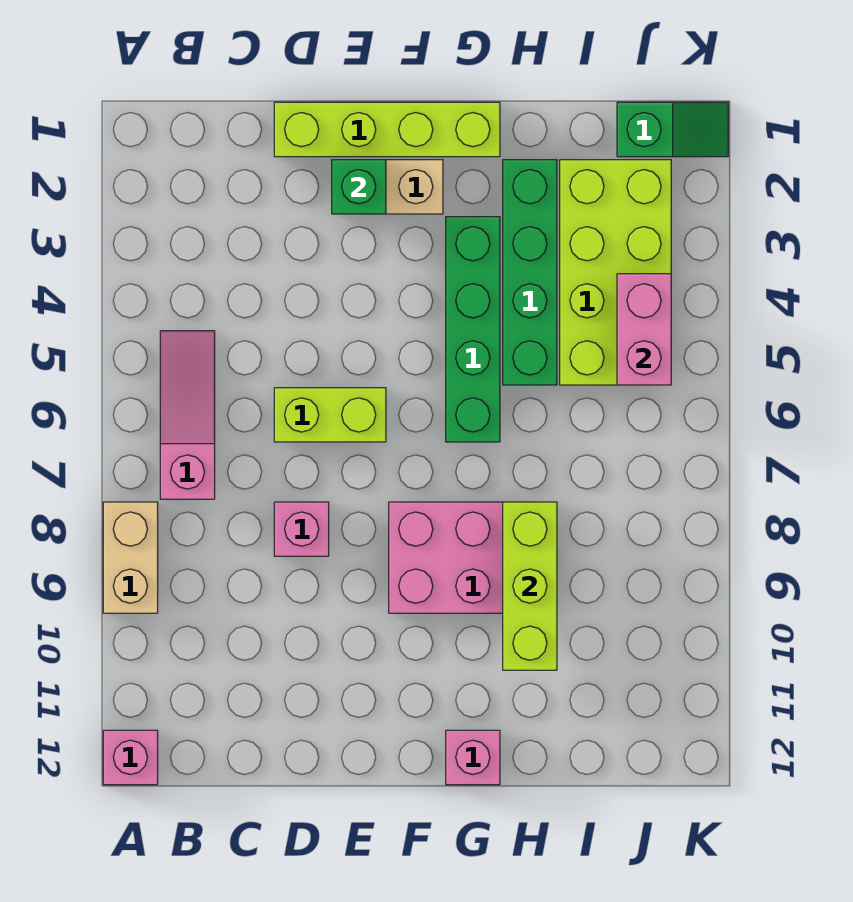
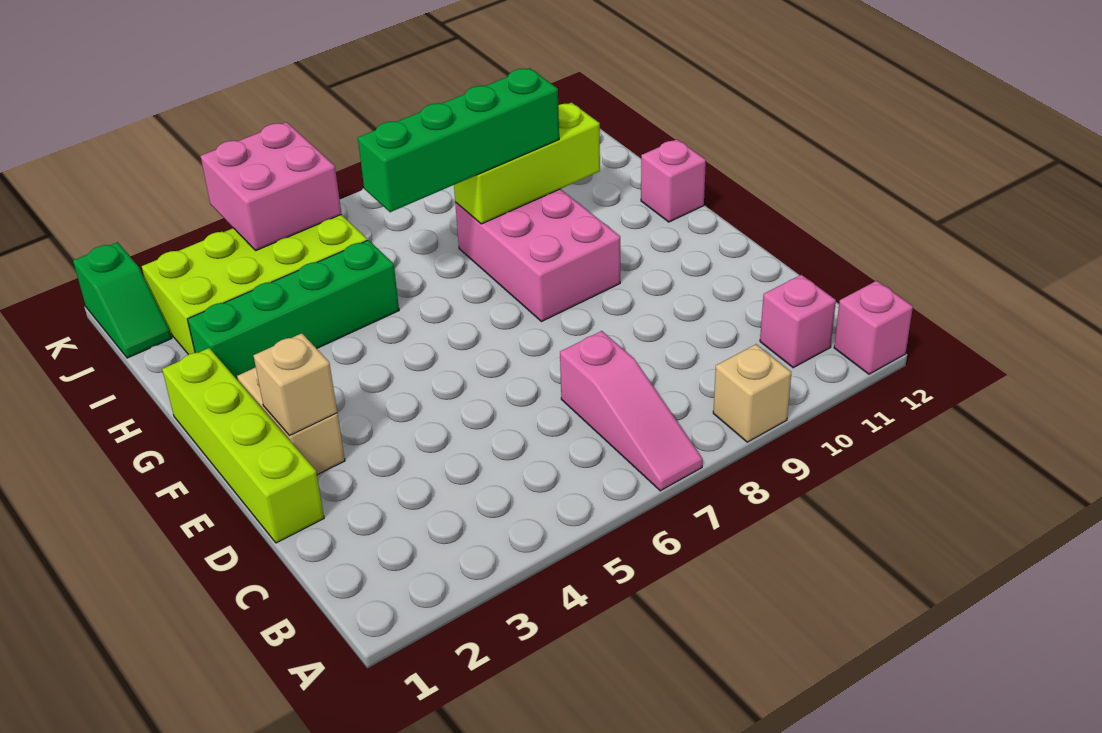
tan 1x2 brick [103,502,158,613] -> tan 1x1 brick [713,344,792,442]
pink 1x3 slope [160,331,215,499] -> pink 1x3 slope turned to [560,331,703,491]
lime 1x2 brick [274,388,386,442] -> none
pink 1x1 brick [274,502,329,556] -> pink 1x1 brick moved to [760,275,836,368]
green 1x1 brick [332,160,386,214] -> tan 1x1 brick [253,333,337,436]
green 1x4 brick [446,217,500,442] -> green 1x4 brick moved to [358,68,559,212]
green 1x2 slope [617,102,728,157] -> green 1x2 slope turned to [73,242,172,358]
pink 1x2 brick [617,274,671,385] -> pink 2x2 brick [201,122,342,250]

